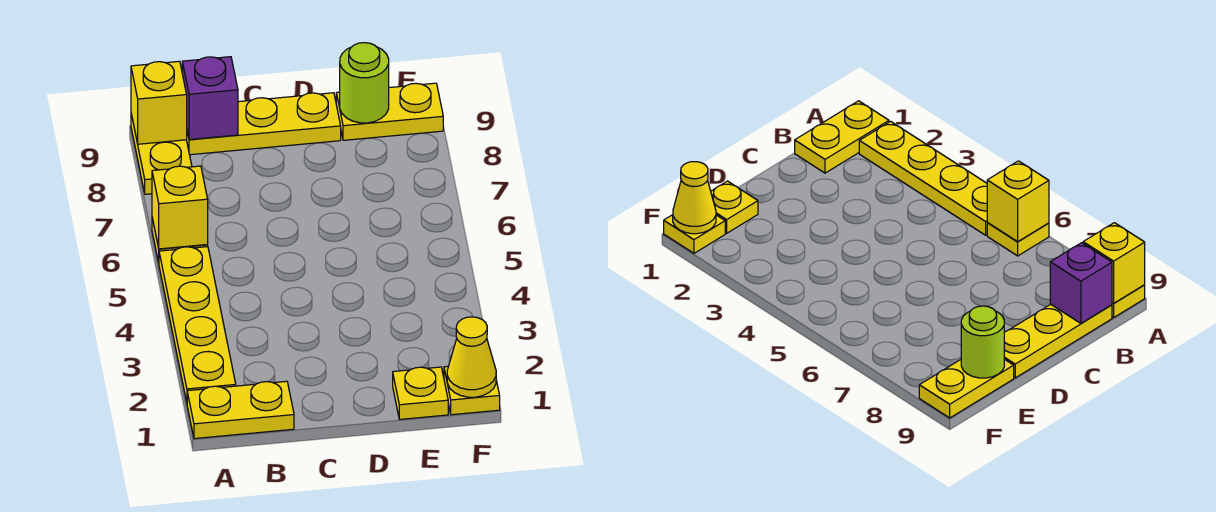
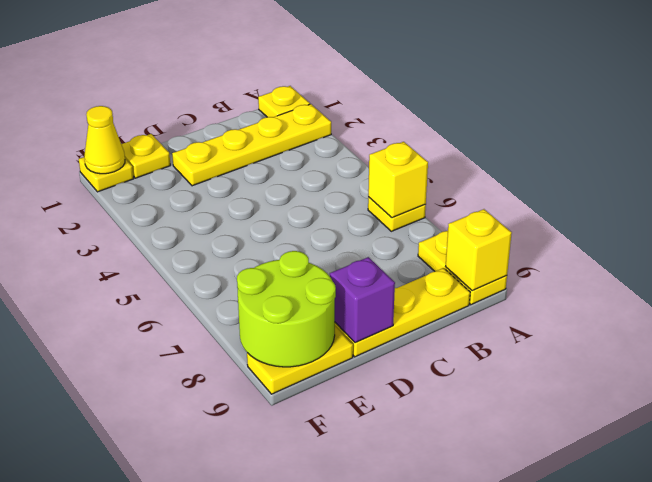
yellow 1x2 plate [187,381,294,439] -> yellow 1x1 plate [258,86,310,117]
yellow 1x4 plate [159,247,236,402] -> yellow 1x4 plate turned to [172,104,331,186]
purple 1x1 brick [182,57,238,140] -> purple 1x1 brick moved to [330,257,395,343]
lime 1x1 round brick [340,43,389,123] -> lime 2x2 round brick [237,251,336,367]

